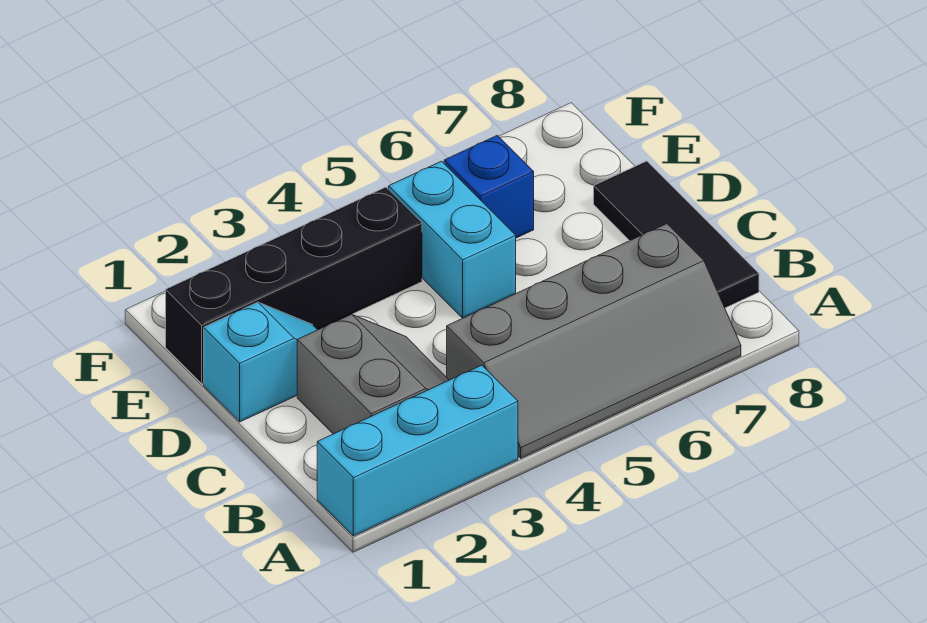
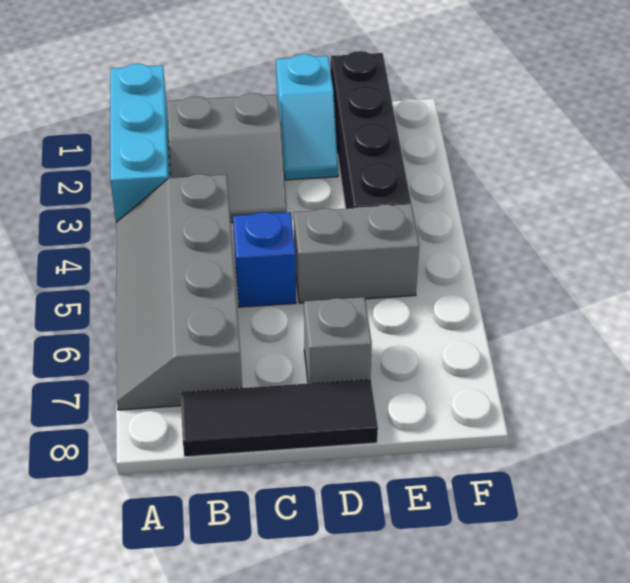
cyan 1x2 brick [388,161,516,318] -> grey 1x2 brick [294,204,419,303]
none -> grey 1x1 brick [304,297,372,383]
blue 1x1 brick [444,135,534,238] -> blue 1x1 brick moved to [233,212,296,307]

